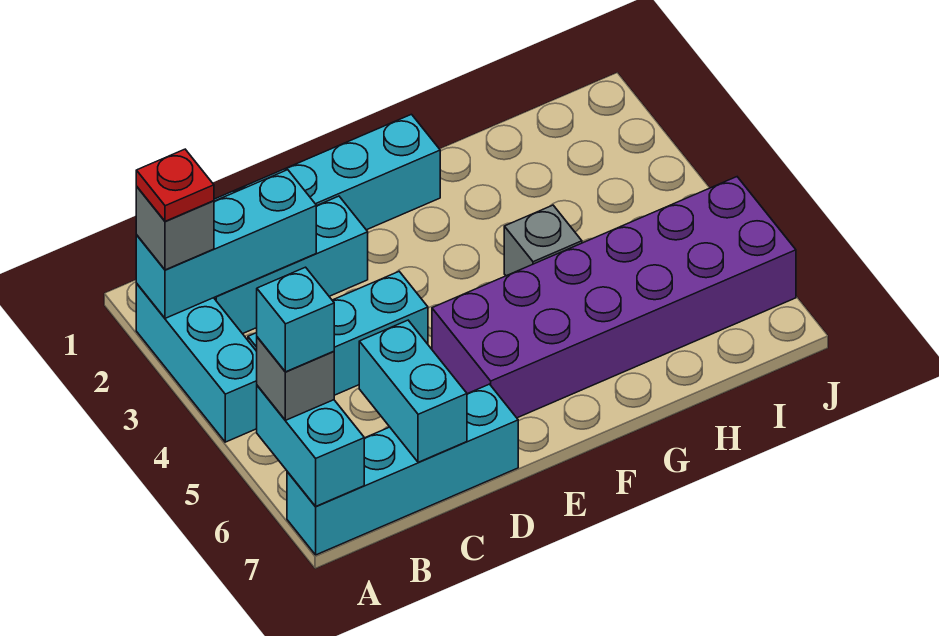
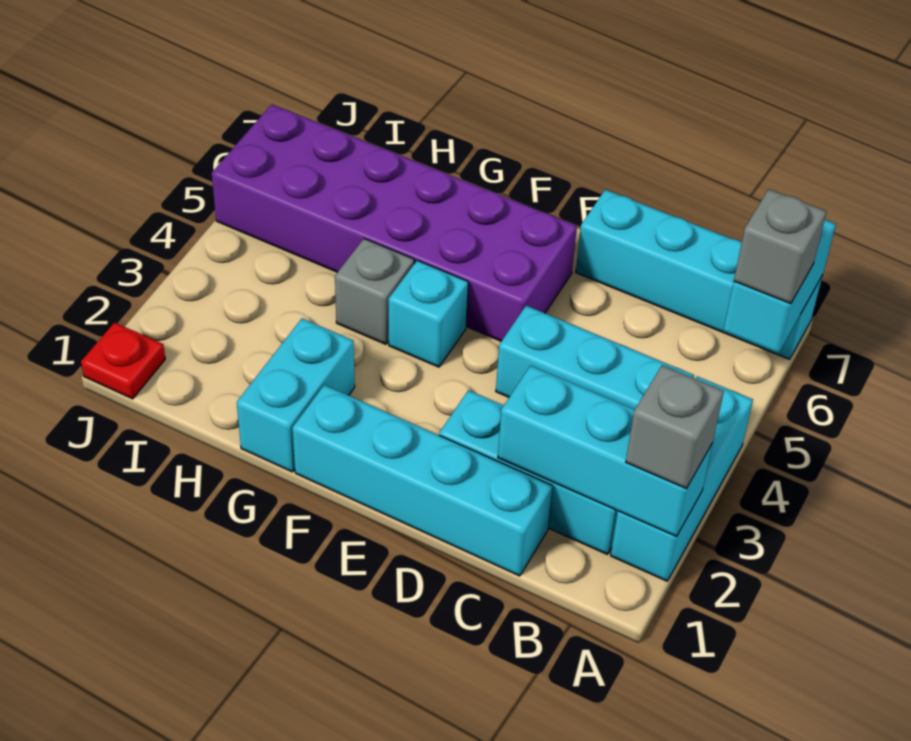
red 1x1 plate [136,149,214,221] -> red 1x1 plate moved to [81,323,165,399]
cyan 1x1 brick [257,267,334,372] -> cyan 1x1 brick moved to [389,260,468,367]
cyan 1x2 brick [359,320,467,462] -> cyan 1x2 brick moved to [237,318,355,472]

